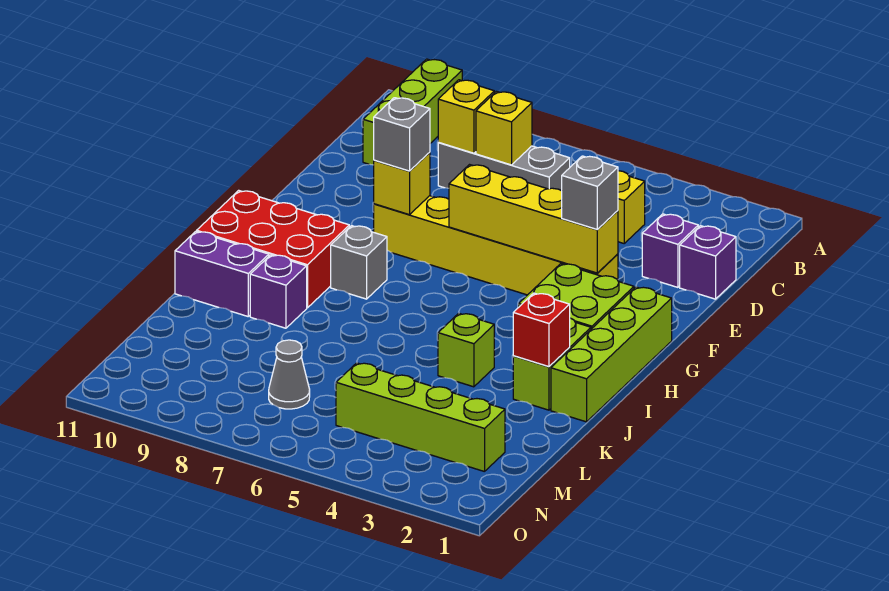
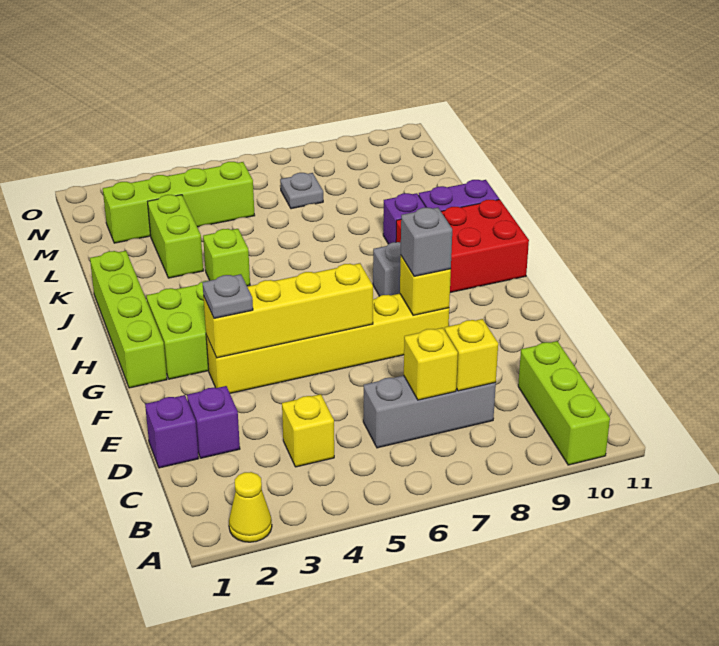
none -> yellow 1x1 cone [229,472,272,542]
grey 1x1 brick [562,156,618,230] -> grey 1x1 plate [202,274,253,318]
lime 1x2 brick [513,318,591,410] -> lime 1x2 brick moved to [148,195,203,278]
red 1x1 brick [513,293,570,367] -> none
grey 1x1 cone [269,340,310,409] -> grey 1x1 plate [280,173,323,209]

